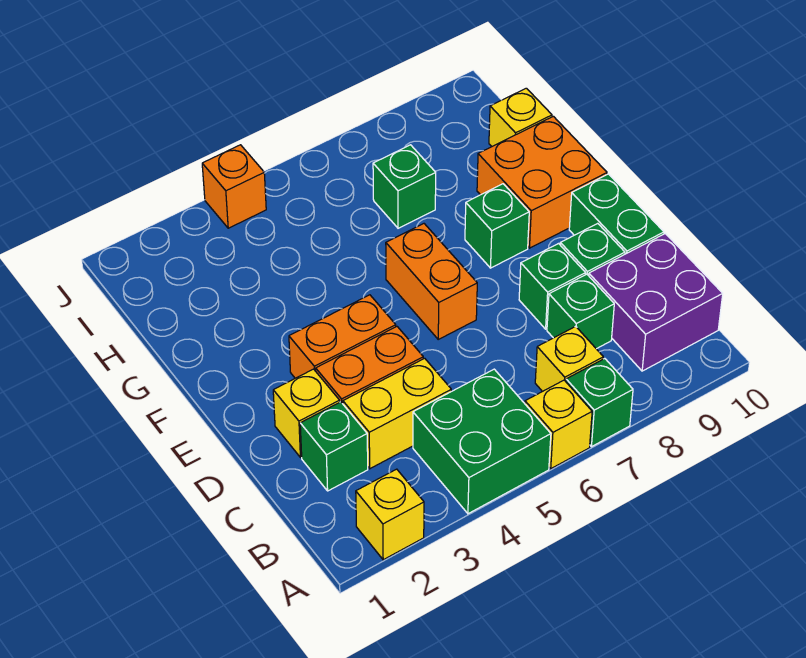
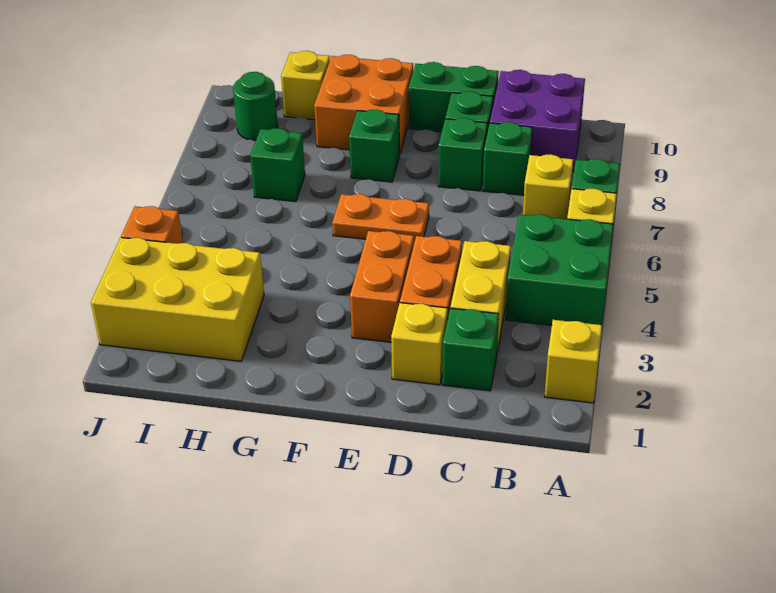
orange 1x2 brick [386,224,477,339] -> orange 1x2 plate [332,194,429,242]
none -> yellow 2x3 brick [91,238,264,361]
none -> green 1x1 round brick [233,72,278,140]

